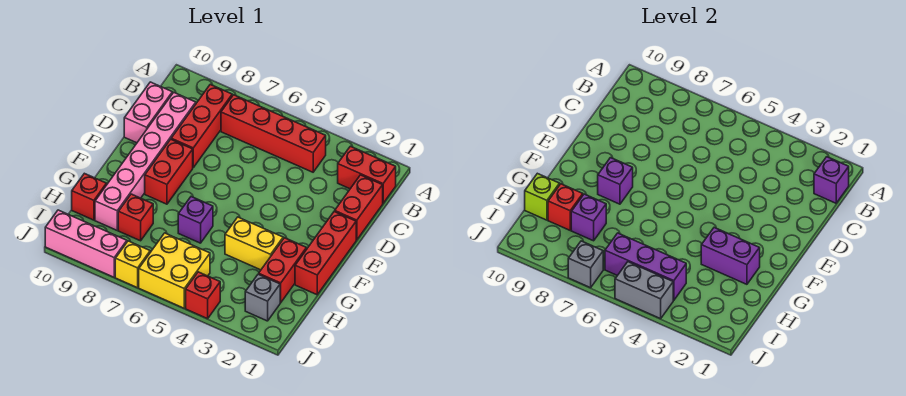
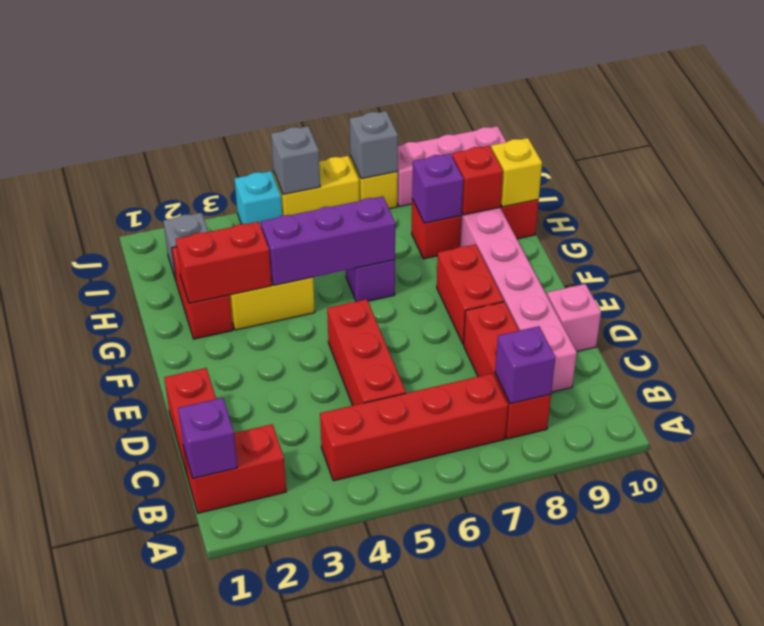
pink 1x2 brick [124,82,172,143] -> pink 1x1 brick [547,284,601,352]
red 1x3 brick [295,211,356,295] -> red 1x3 brick moved to [327,299,406,405]
purple 1x1 brick [598,158,633,204] -> purple 1x1 brick moved to [495,326,555,404]
purple 1x2 brick [701,228,760,284] -> red 1x2 brick [176,222,272,303]
lime 1x1 brick [525,173,560,220] -> yellow 1x1 brick [491,138,542,207]
purple 1x3 brick [605,233,686,300] -> purple 1x3 brick moved to [261,196,395,285]
yellow 2x2 brick [139,233,210,308] -> yellow 1x2 brick [274,156,359,215]
red 1x1 brick [186,272,220,319] -> cyan 1x1 brick [235,171,282,226]
grey 1x2 brick [615,262,673,319] -> grey 1x1 brick [271,126,320,194]

